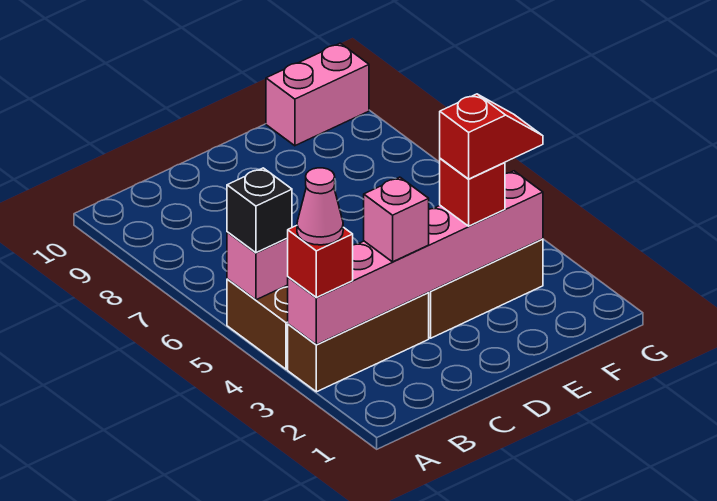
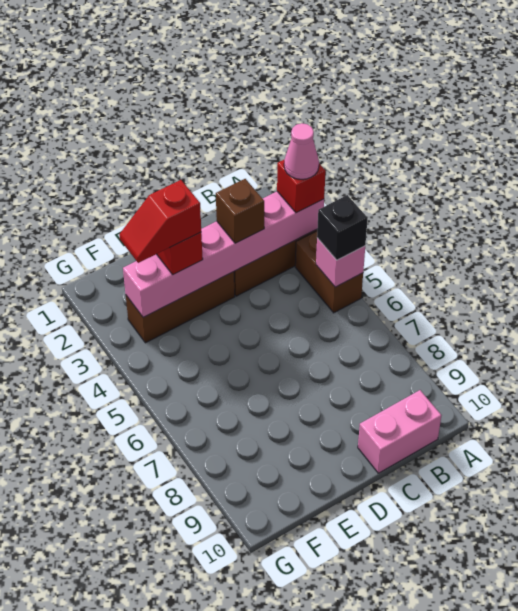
pink 1x1 brick [364,177,429,262] -> brown 1x1 brick [216,179,264,243]
pink 1x2 brick [266,43,369,146] -> pink 1x2 brick moved to [358,390,441,473]

